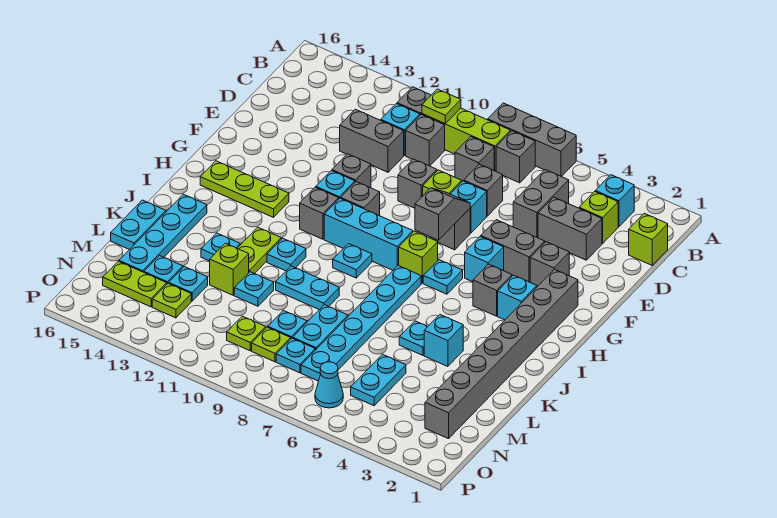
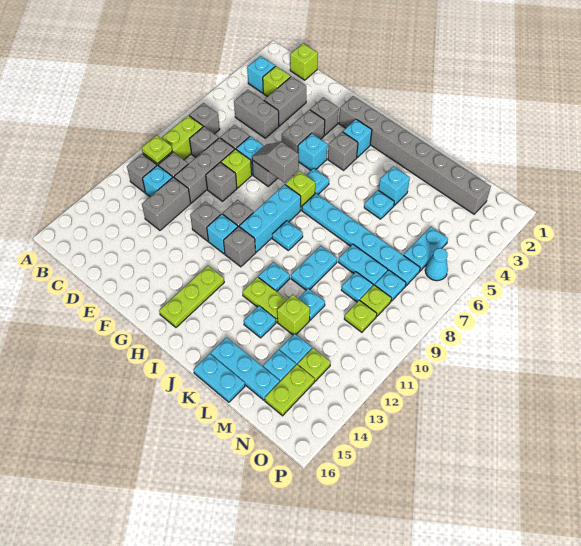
grey 1x3 brick [488,103,576,177] -> grey 1x3 brick moved to [174,138,235,203]
cyan 1x4 plate [119,194,207,272] -> cyan 1x3 plate [211,337,280,400]
cyan 1x2 plate [351,354,406,406] -> cyan 1x2 plate turned to [404,227,448,271]

